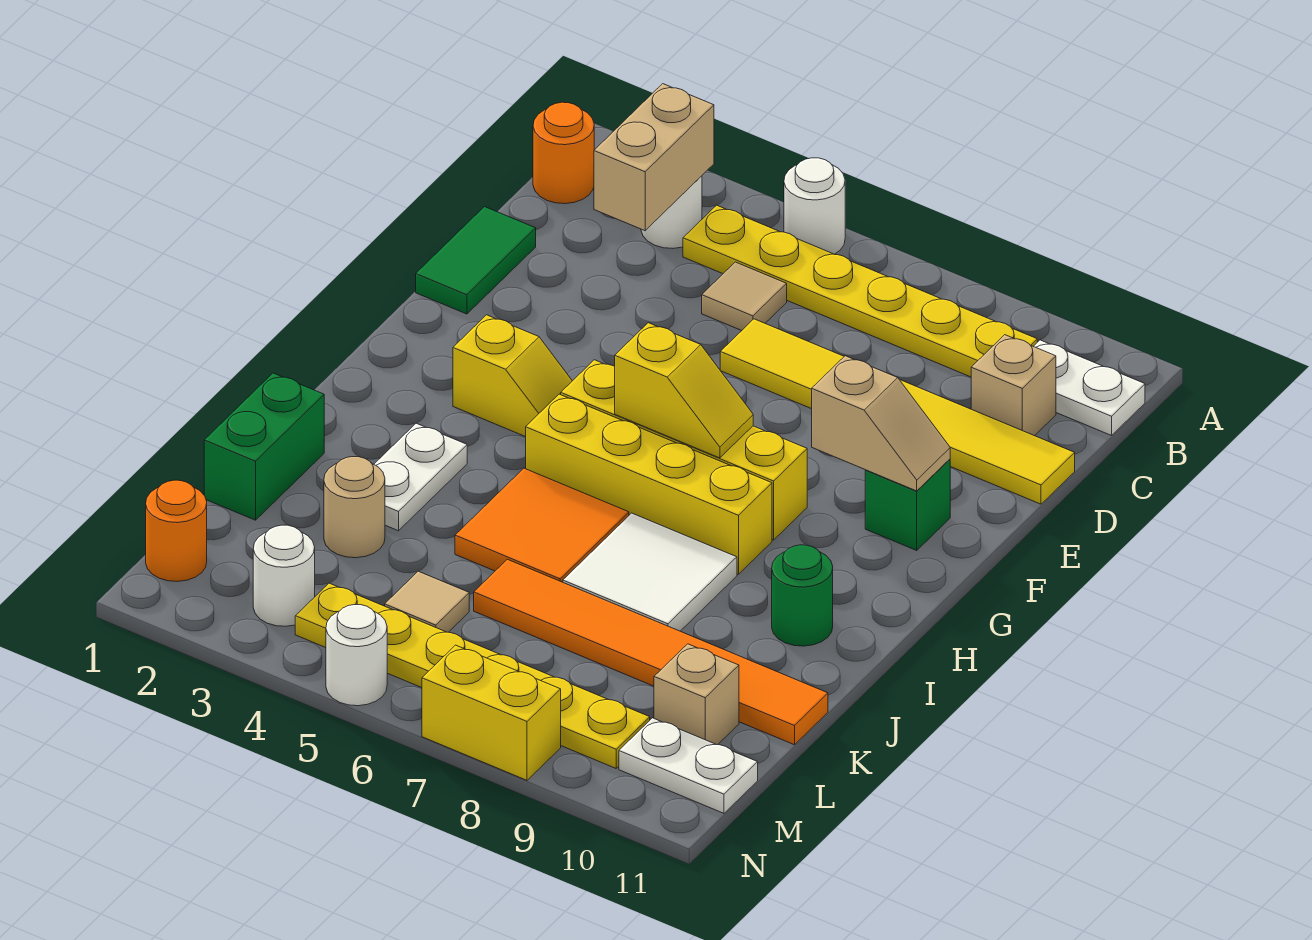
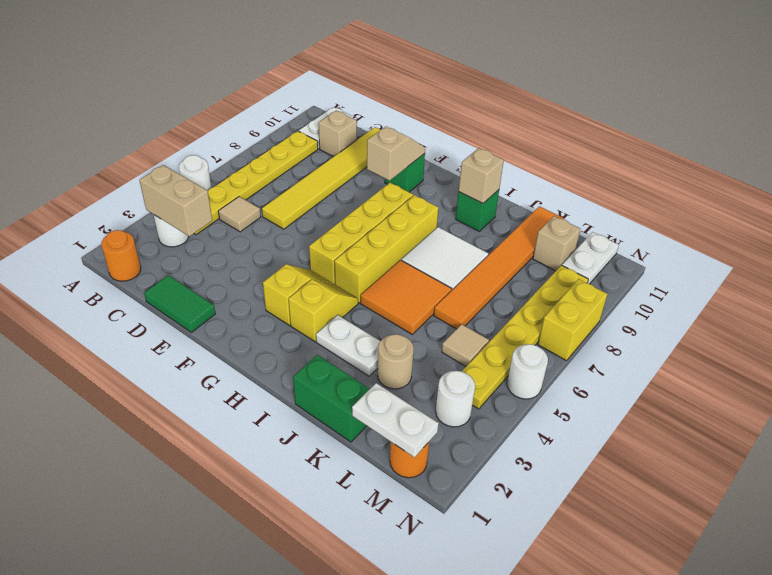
yellow 1x2 slope [615,323,753,458] -> yellow 1x2 slope moved to [289,280,358,342]
green 1x1 round brick [772,545,833,646] -> green 1x1 brick [456,190,499,231]
none -> tan 1x1 brick [459,148,504,203]
none -> white 1x2 plate [352,383,439,457]

